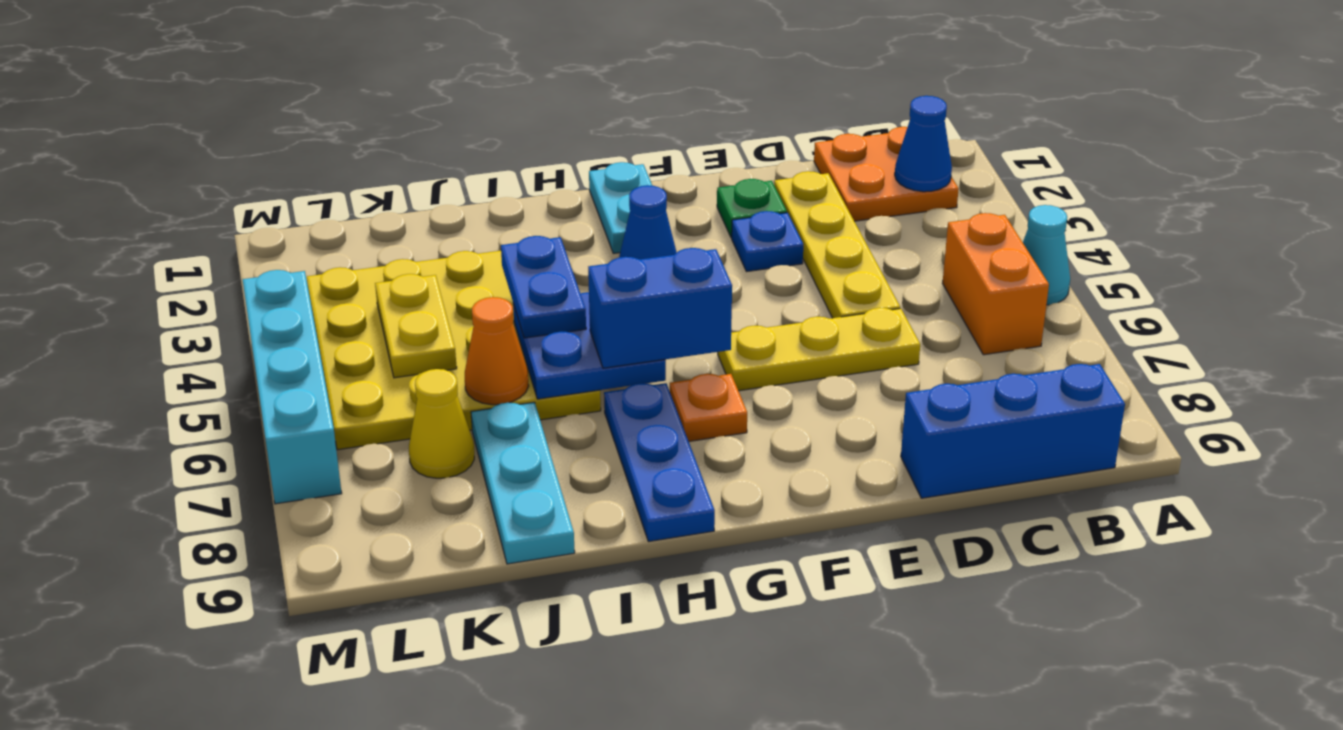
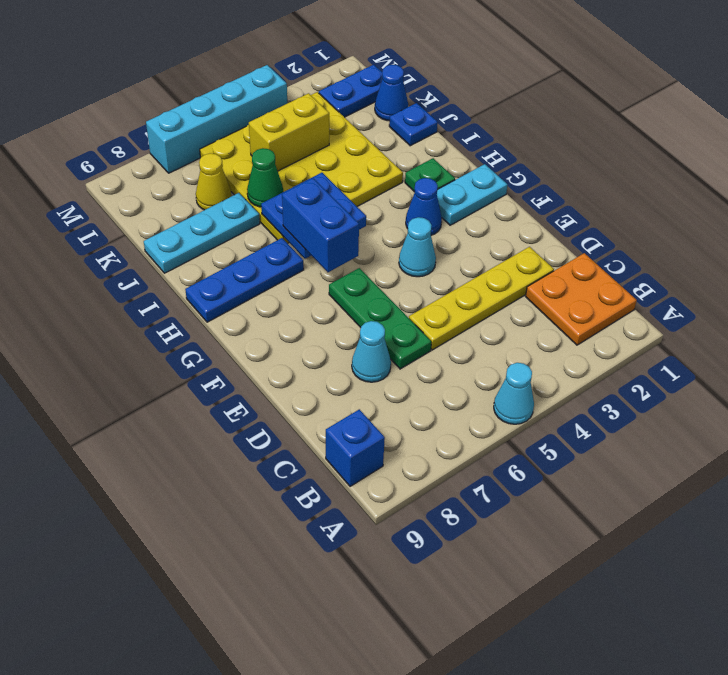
blue 1x1 cone [895,96,952,192] -> blue 1x1 cone moved to [375,65,408,121]
orange 1x2 brick [942,213,1049,355] -> none
blue 1x3 brick [901,364,1125,498] -> blue 1x1 brick [326,409,385,486]
yellow 1x3 plate [718,308,920,391] -> green 1x3 plate [329,268,431,369]
none -> cyan 1x1 cone [352,321,391,382]
green 1x1 plate [717,179,787,238] -> green 1x1 plate moved to [405,158,455,191]
blue 1x1 plate [732,211,803,272] -> blue 1x1 plate moved to [389,103,438,146]
none -> cyan 1x1 cone [399,217,436,277]
orange 1x1 plate [670,374,747,441] -> none
blue 1x2 plate [501,236,586,338] -> blue 1x2 plate moved to [319,65,382,117]
orange 1x1 cone [465,297,529,405] -> green 1x1 cone [247,148,283,207]
yellow 1x2 plate [375,274,457,378] -> yellow 1x2 brick [249,93,329,171]

